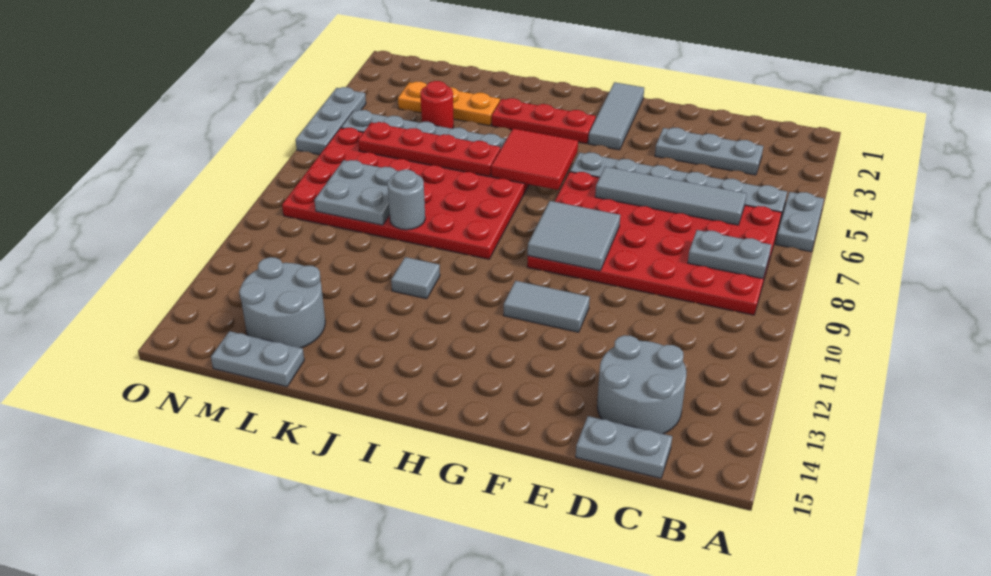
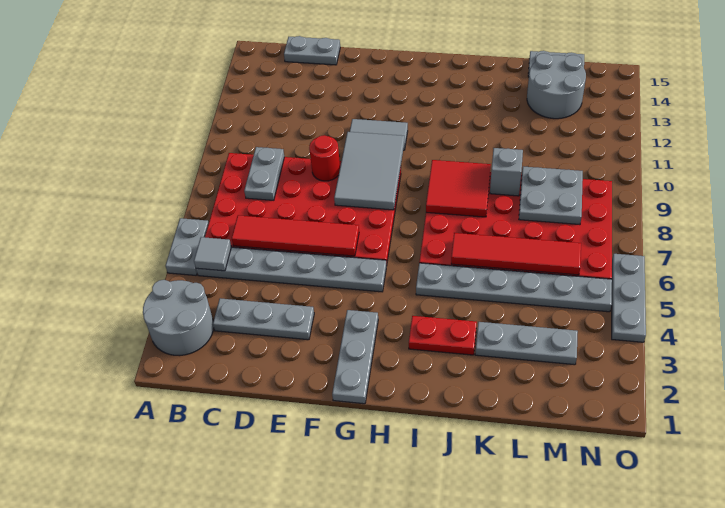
grey 1x2 plate [688,230,771,279] -> grey 1x2 plate turned to [244,147,284,200]
grey 1x4 tile [595,167,746,225] -> red 1x4 tile [232,215,359,256]
grey 2x2 round brick [597,335,686,434] -> grey 2x2 round brick moved to [143,280,214,356]
grey 2x2 tile [528,201,620,271] -> grey 2x3 tile [334,132,404,210]
grey 1x3 tile [588,82,644,150] -> grey 1x3 plate [332,310,378,404]
red 1x3 plate [492,98,596,144] -> red 1x2 plate [409,316,477,355]
red 2x2 tile [491,129,578,190] -> red 2x2 tile moved to [426,160,491,217]
red 1x4 plate [358,122,500,177] -> red 1x4 tile [451,233,581,275]
grey 1x1 tile [391,257,440,299] -> grey 1x1 tile moved to [194,237,231,271]
orange 1x3 plate [398,82,500,126] -> grey 1x3 plate [475,322,578,365]
grey 1x1 round brick [388,170,425,230] -> grey 1x1 brick [490,148,523,196]
red 1x1 round brick [420,81,454,129] -> red 1x1 round brick moved to [309,135,340,181]

